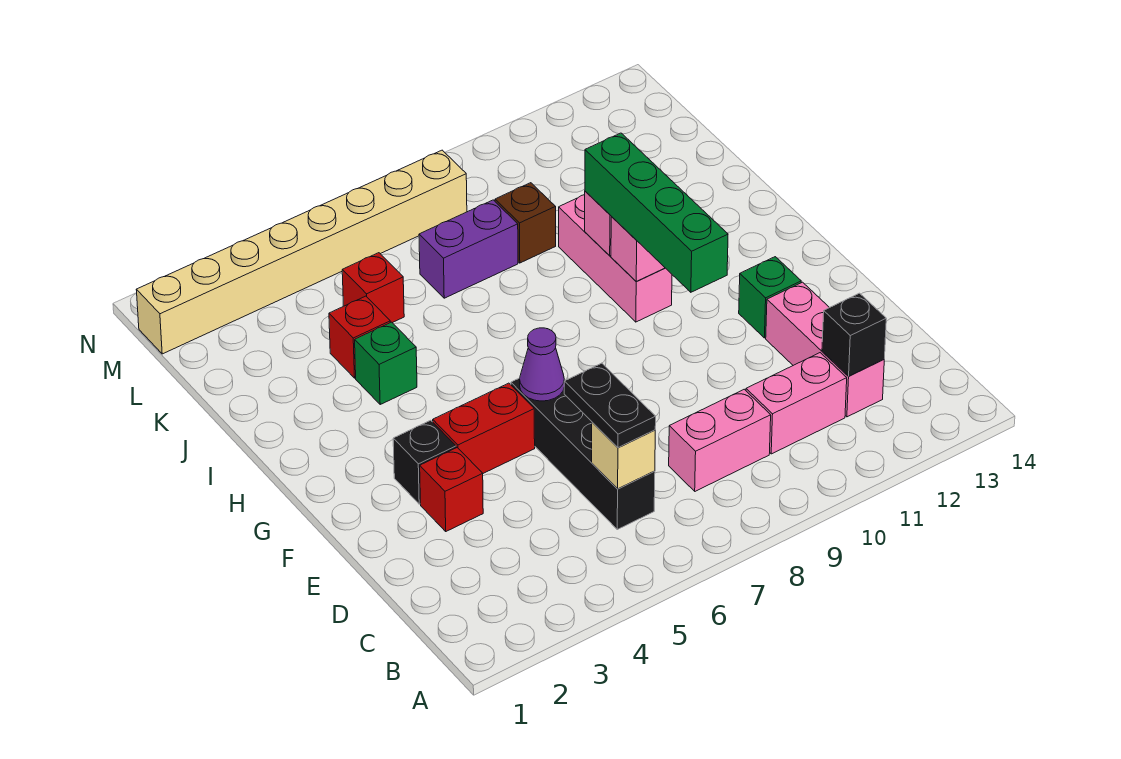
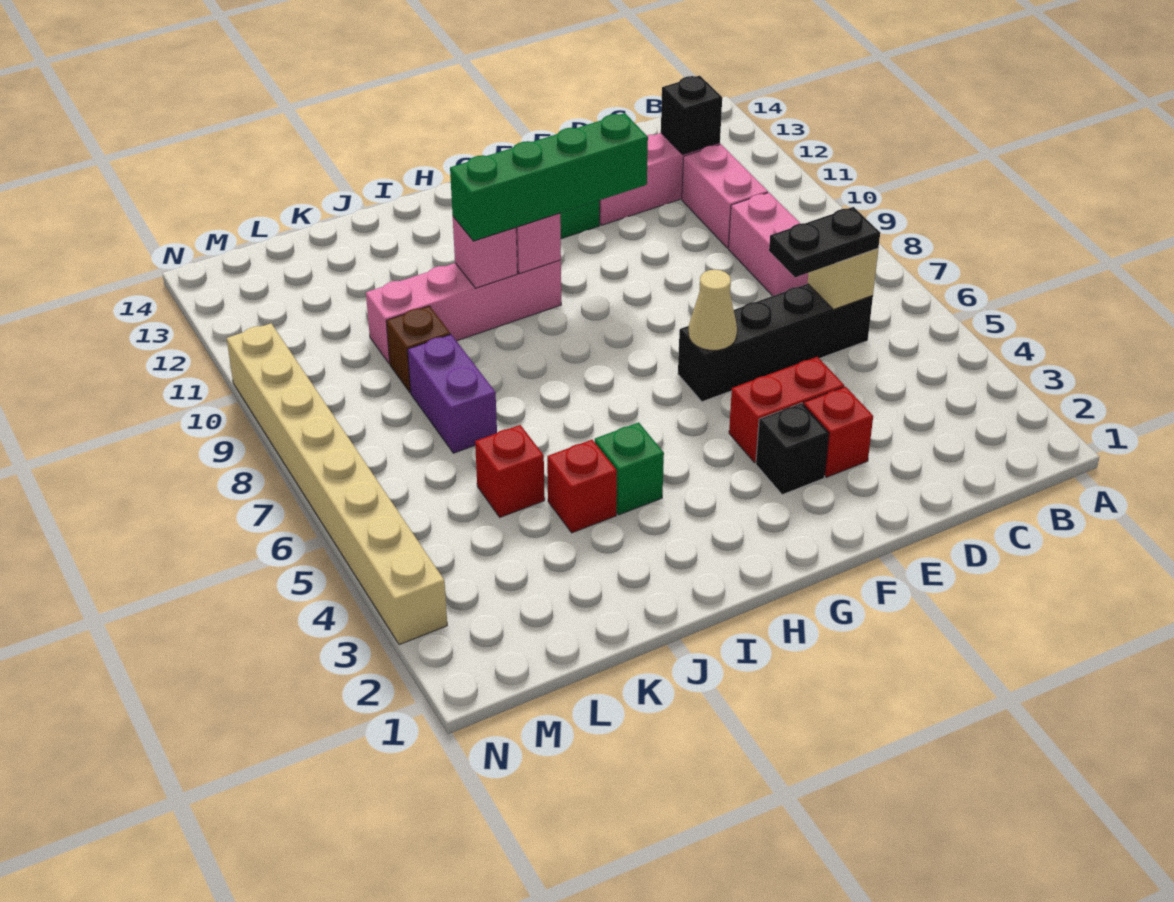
red 1x2 brick [433,383,535,473] -> red 1x2 brick turned to [729,357,844,463]
purple 1x1 cone [520,328,564,401] -> tan 1x1 cone [689,270,737,350]
pink 1x3 brick [559,195,672,322] -> pink 1x4 brick [366,260,561,364]
tan 1x8 brick [136,150,467,354] -> tan 1x8 brick moved to [227,324,447,645]

